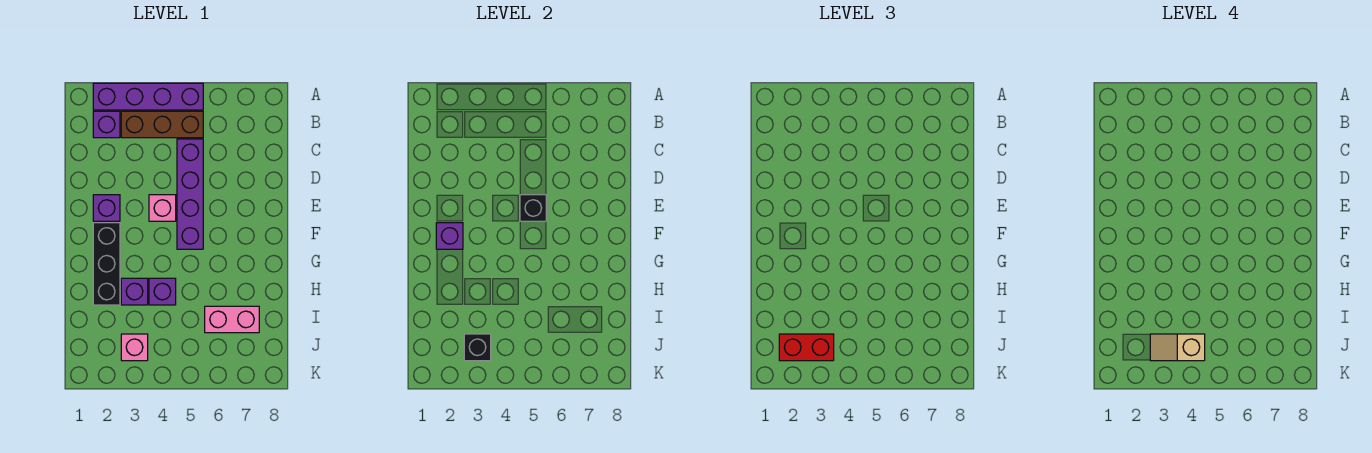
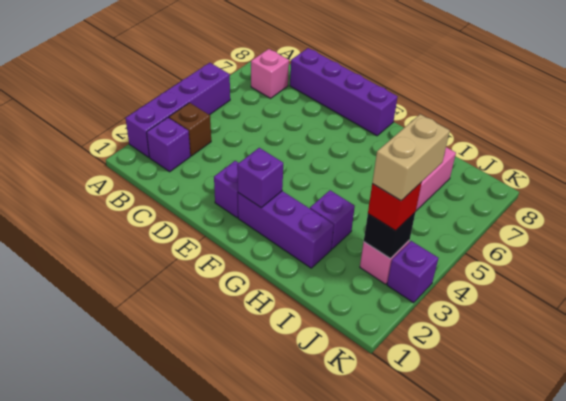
brown 1x3 brick [121,111,203,138] -> brown 1x1 brick [169,103,211,156]
purple 1x4 brick [177,139,203,249] -> purple 1x4 brick moved to [290,48,398,136]
pink 1x1 brick [149,195,176,221] -> pink 1x1 brick moved to [251,49,289,98]
black 1x1 brick [520,195,546,221] -> none
black 1x3 brick [93,223,120,305] -> purple 1x3 brick [238,191,334,268]
purple 1x1 brick [149,278,176,305] -> purple 1x1 brick moved to [387,241,438,303]
red 1x2 brick [779,334,834,361] -> red 1x1 brick [368,182,422,231]
tan 1x2 slope [1150,334,1205,361] -> tan 1x2 brick [372,114,450,201]

